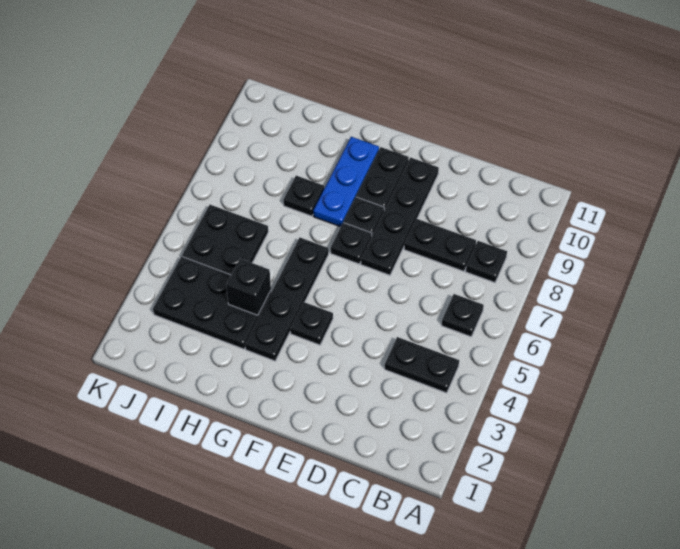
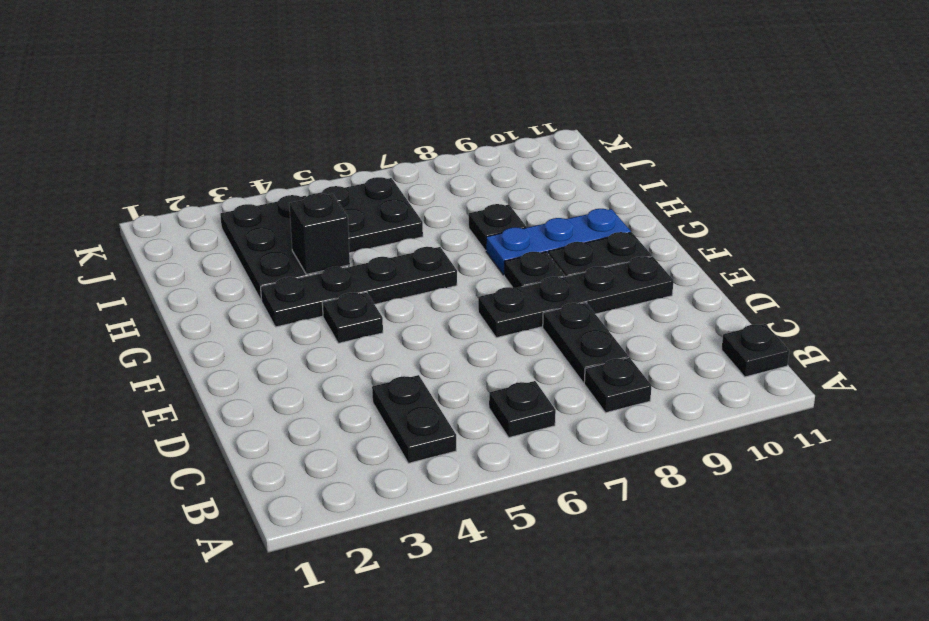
black 1x1 plate [331,222,372,264] -> black 1x1 plate moved to [722,324,789,377]

